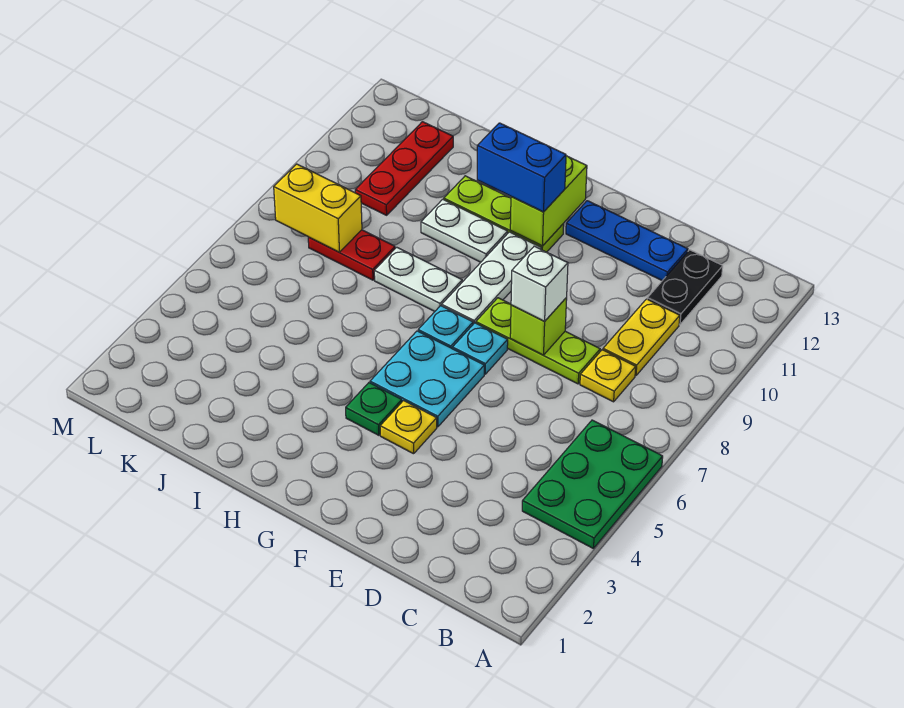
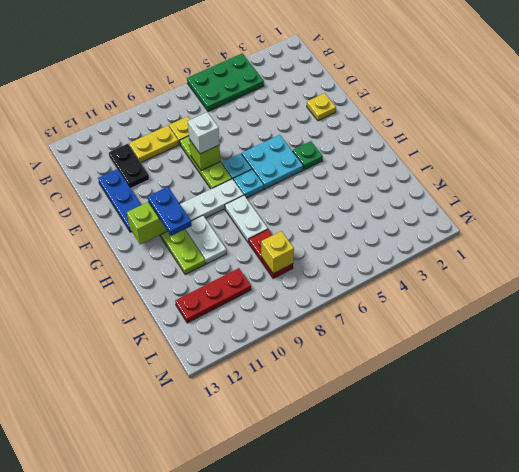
black 1x2 plate [647,250,723,325] -> black 1x2 plate turned to [109,144,149,188]
yellow 1x1 plate [380,401,437,454] -> yellow 1x1 plate moved to [307,93,336,121]
blue 1x2 brick [477,123,566,212] -> blue 1x2 plate [148,187,192,236]
yellow 1x2 brick [274,164,362,252] -> yellow 1x1 brick [261,231,294,274]

